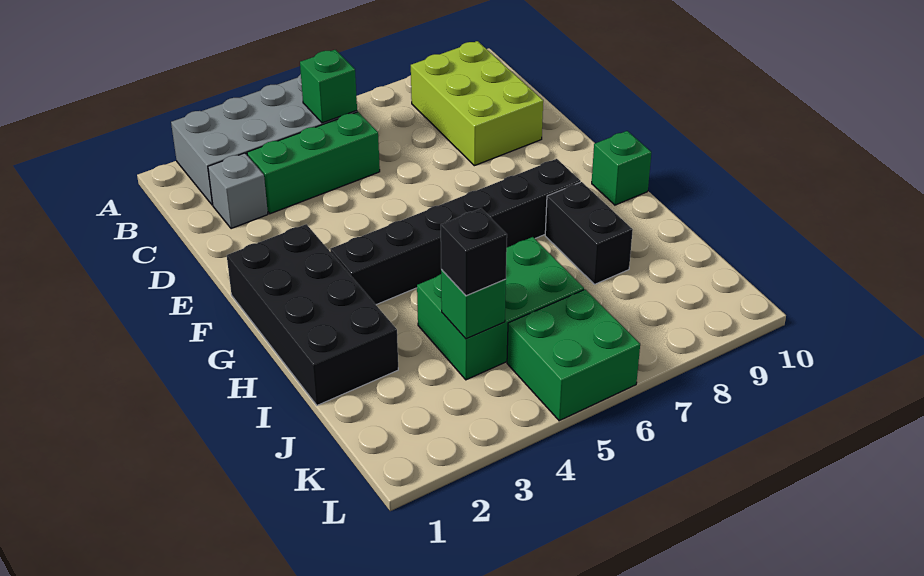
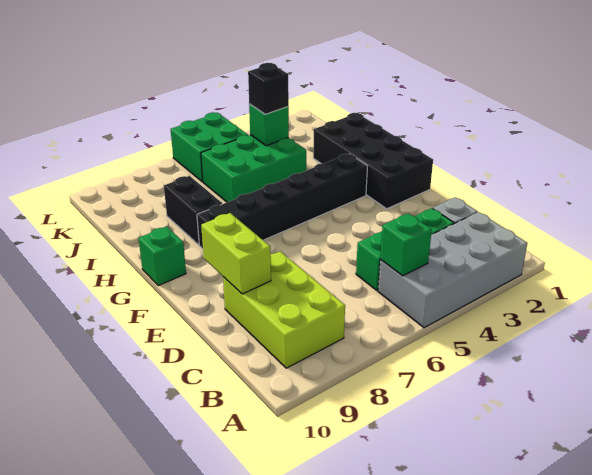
none -> lime 1x2 brick [201,213,271,294]

